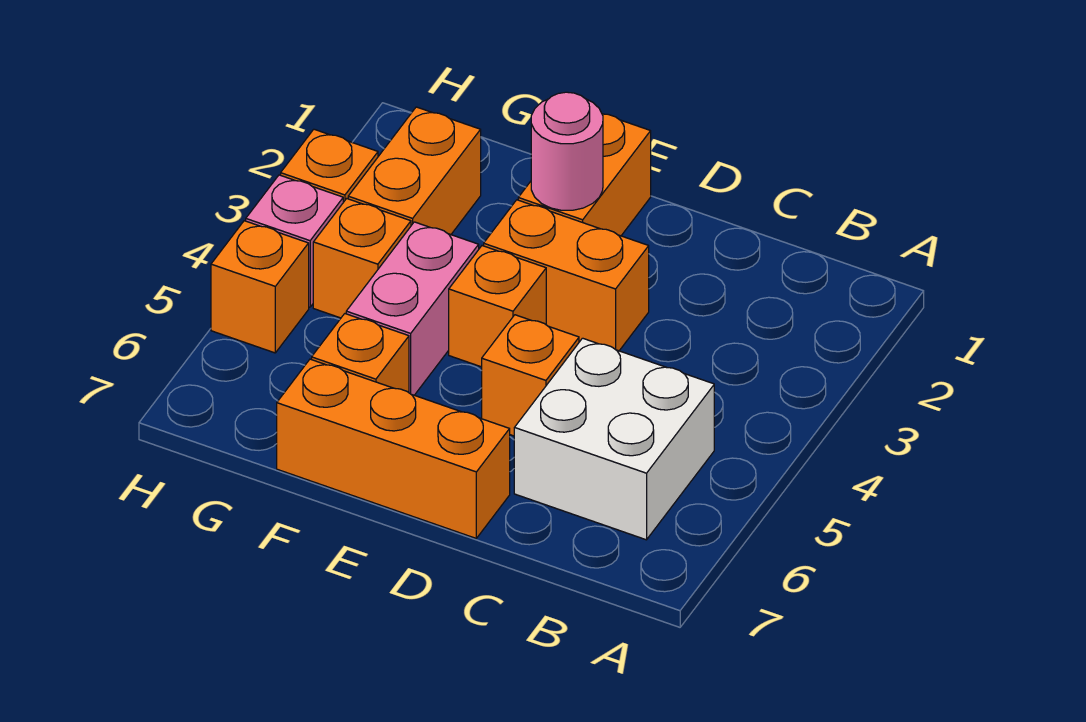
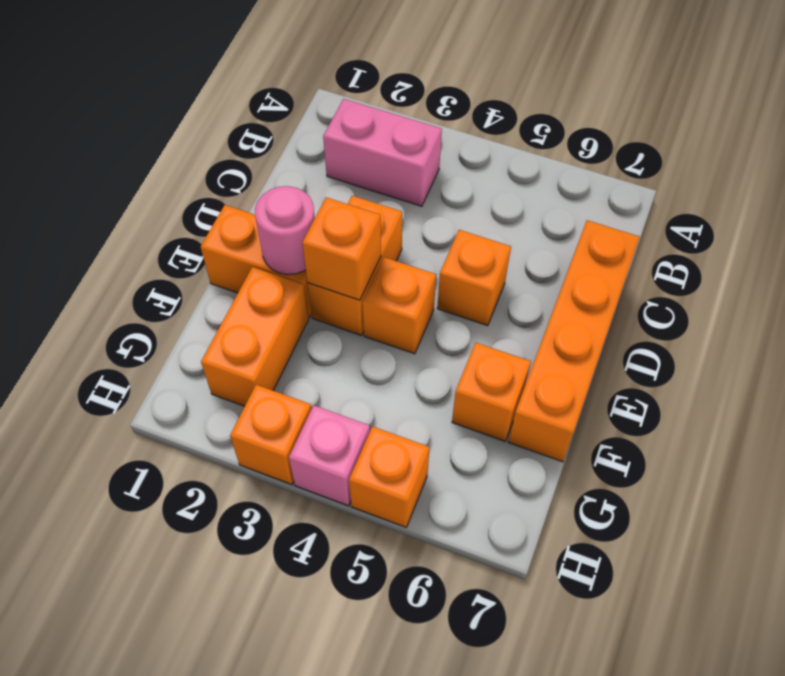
white 2x2 brick [514,338,714,540] -> none
orange 1x3 brick [277,359,510,538] -> orange 1x4 brick [509,220,640,462]
pink 1x2 brick [346,222,479,395] -> pink 1x2 brick moved to [323,99,442,206]
orange 1x2 brick [348,107,481,235] -> orange 1x2 brick turned to [201,267,309,406]
orange 1x1 brick [313,199,411,318] -> orange 1x1 brick moved to [302,197,381,300]

